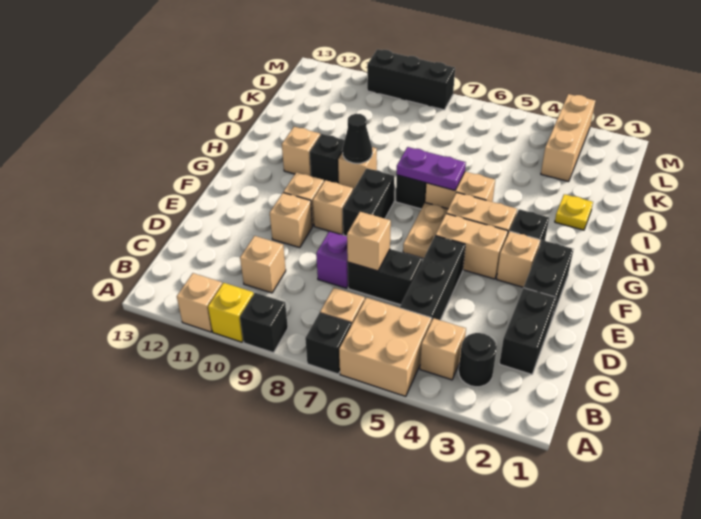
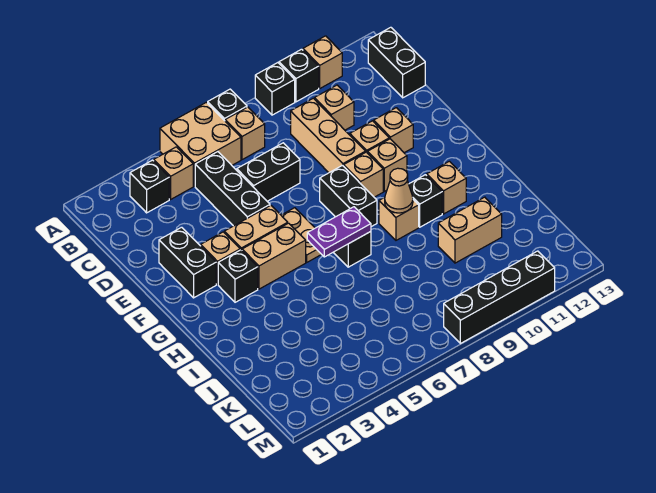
yellow 1x1 brick [208,283,254,342] -> black 1x1 brick [279,49,319,102]
black 1x1 round brick [459,333,497,387] -> black 1x1 brick [130,160,169,213]
black 1x2 brick [499,288,556,374] -> black 1x2 brick moved to [368,27,425,98]
tan 1x1 brick [347,212,391,271] -> tan 1x1 brick moved to [374,108,413,153]
purple 1x1 brick [316,231,348,288] -> none
tan 1x2 brick [425,172,495,209] -> tan 1x2 brick moved to [438,197,502,263]
black 1x1 cone [343,114,372,163] -> tan 1x1 cone [385,168,413,213]
yellow 1x1 plate [555,194,593,230] -> none
tan 1x3 brick [541,94,595,182] -> tan 1x3 brick moved to [291,98,365,173]
black 1x3 brick [367,49,455,110] -> black 1x4 brick [444,251,555,343]

